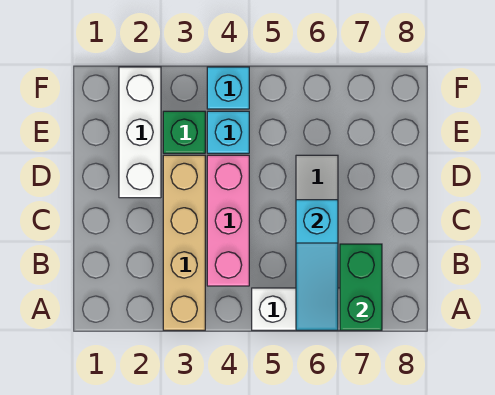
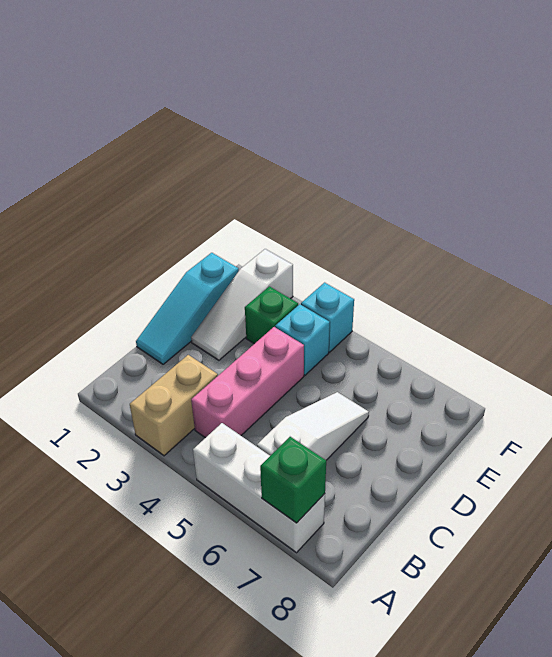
tan 1x4 brick [163,155,205,330] -> tan 1x2 brick [130,355,218,456]
cyan 1x3 slope [296,200,338,330] -> cyan 1x3 slope moved to [136,253,239,364]
green 1x2 brick [340,244,382,330] -> green 1x1 brick [260,437,326,523]
white 1x3 brick [119,67,161,198] -> white 1x3 slope [191,249,293,360]

